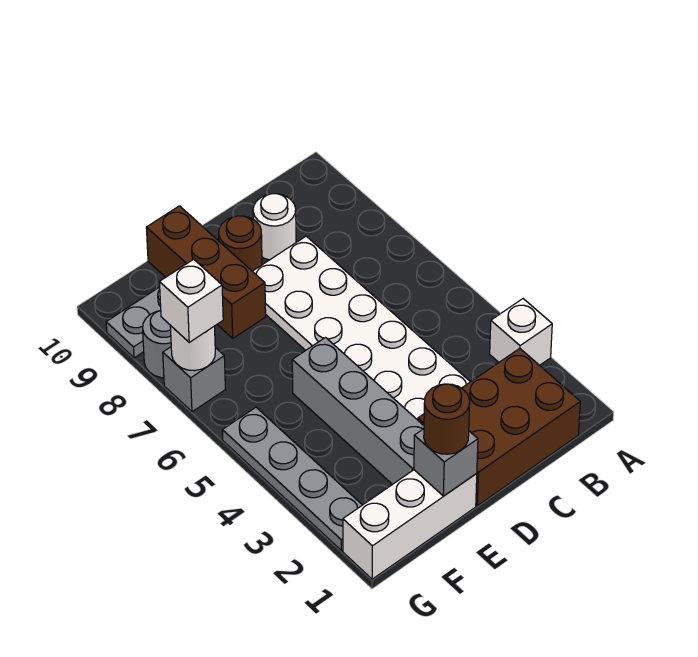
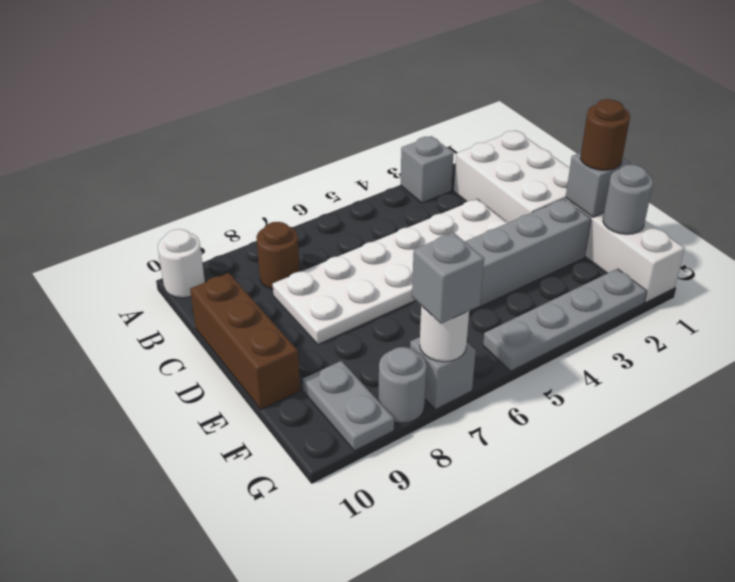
white 1x1 brick [490,299,552,365] -> grey 1x1 brick [401,136,454,203]
brown 2x3 brick [418,348,580,506] -> white 2x3 brick [454,130,570,223]
white 1x1 round brick [253,194,296,260] -> white 1x1 round brick moved to [158,229,205,298]
brown 1x1 round brick [219,216,262,271] -> brown 1x1 round brick moved to [256,222,300,289]
brown 1x3 brick [146,206,266,338] -> brown 1x3 brick turned to [190,273,300,409]
none -> grey 1x1 round brick [603,165,653,234]
white 1x1 brick [160,259,223,342] -> grey 1x1 brick [412,233,484,324]

